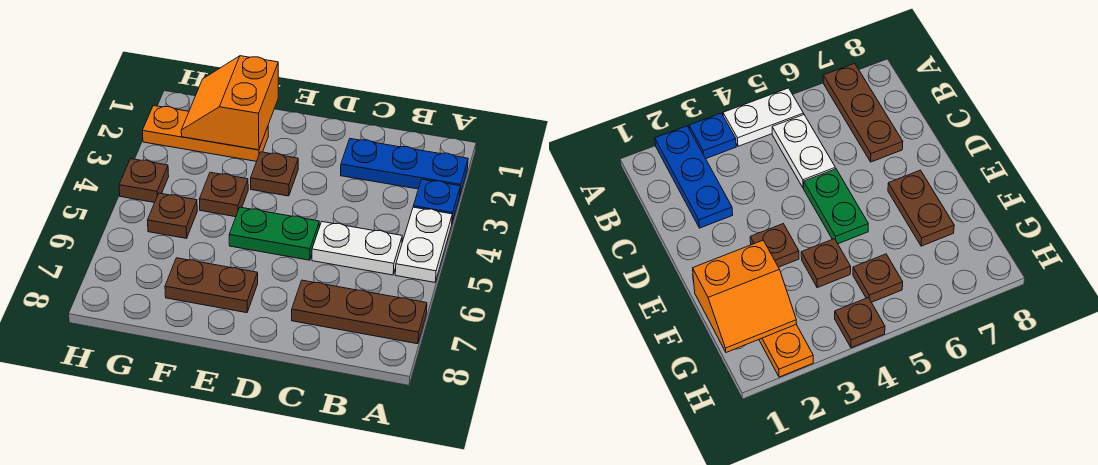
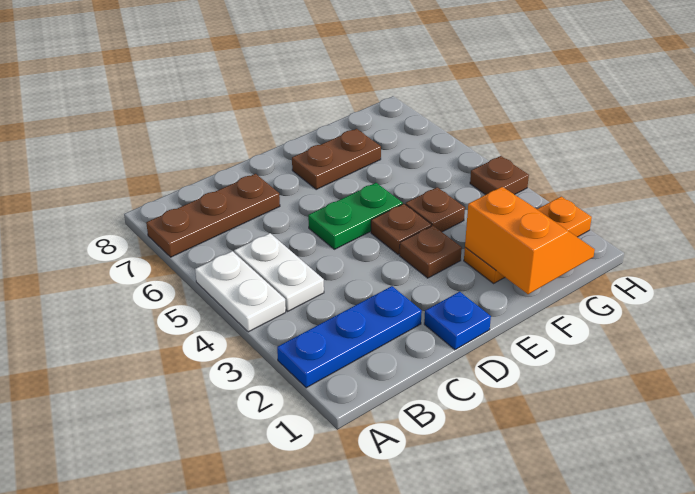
blue 1x1 plate [413,179,460,222] -> blue 1x1 plate moved to [424,292,491,350]
white 1x2 plate [312,222,402,275] -> white 1x2 plate turned to [234,233,324,311]
brown 1x1 plate [148,193,197,238] -> brown 1x1 plate moved to [371,204,431,255]

